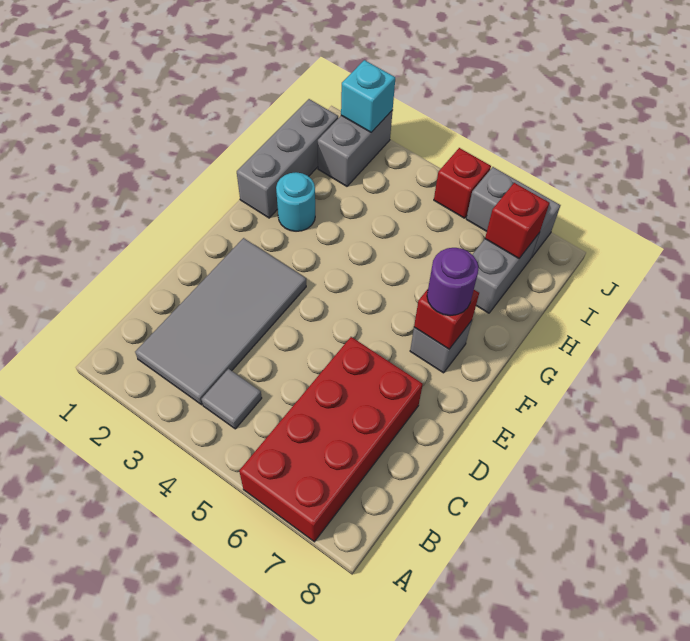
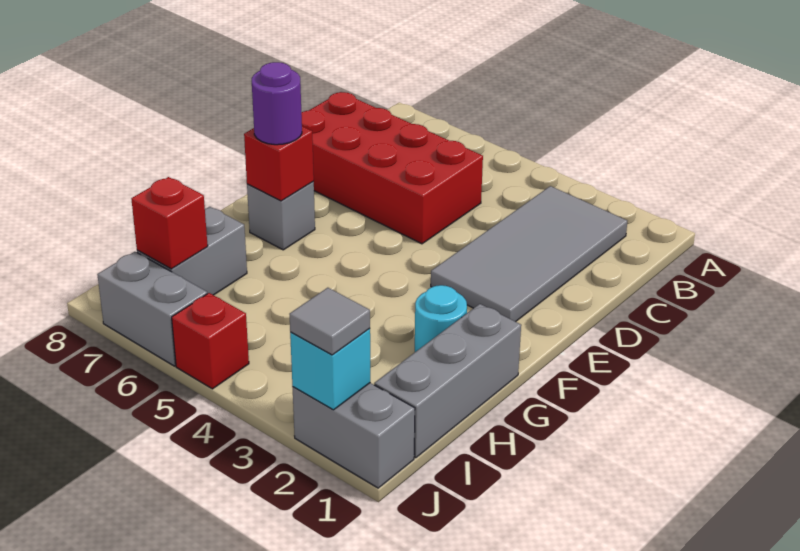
red 2x4 brick [239,337,423,542] -> red 2x4 brick turned to [301,92,483,244]
grey 1x1 tile [201,369,262,429] -> grey 1x1 tile moved to [290,288,370,355]
grey 1x2 brick [318,110,393,186] -> grey 1x2 brick turned to [293,383,415,488]

